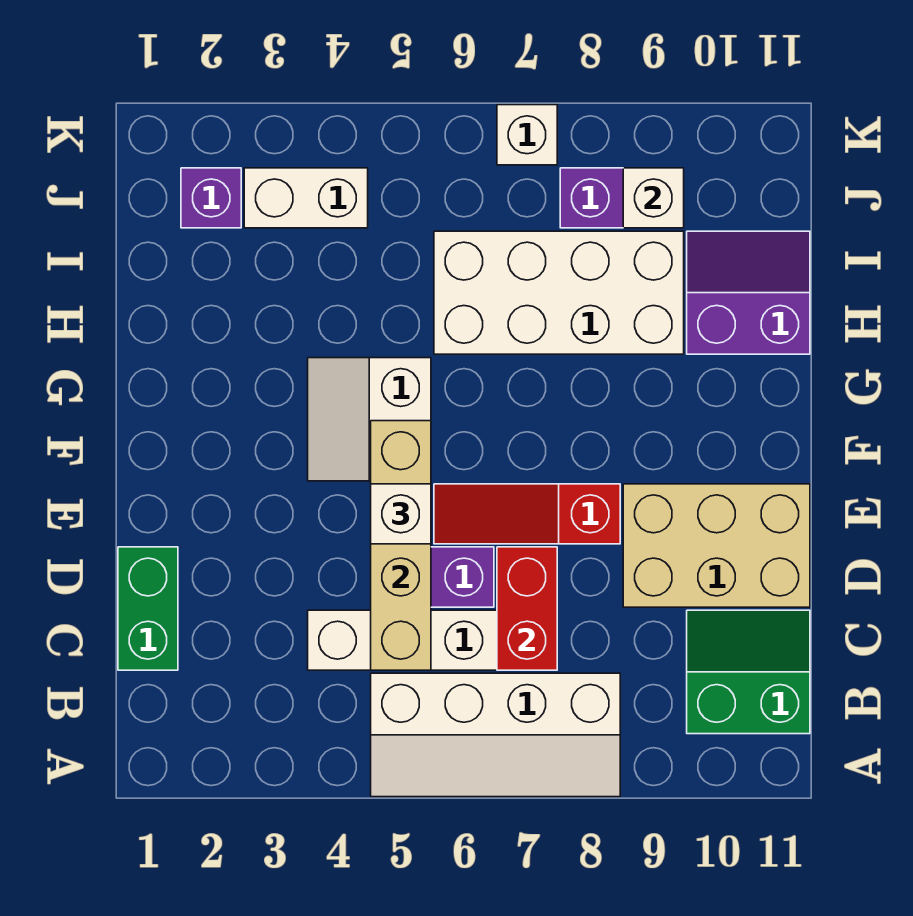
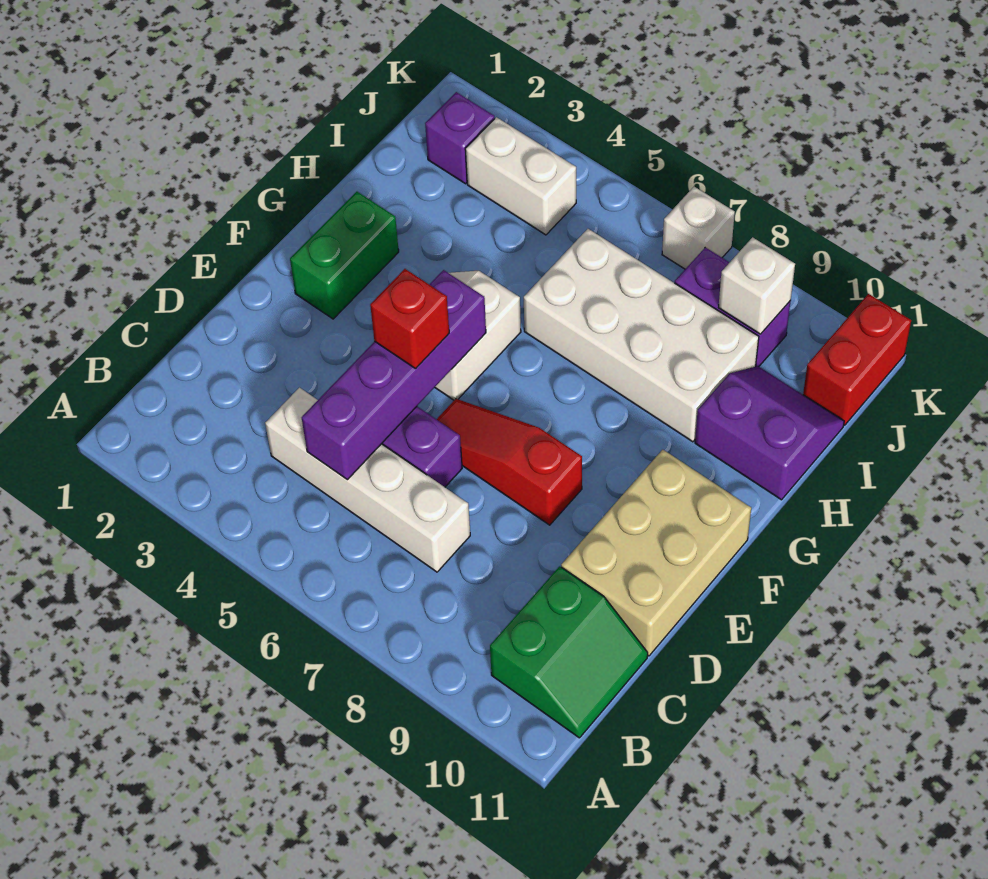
white 2x4 slope [371,673,620,797] -> none
green 2x2 slope [687,610,810,734] -> green 2x2 slope turned to [490,566,648,738]
green 1x2 brick [118,547,178,670] -> green 1x2 brick moved to [290,192,399,319]
tan 1x4 brick [371,421,431,670] -> purple 1x4 brick [302,270,486,480]
red 1x2 brick [497,547,557,670] -> red 1x2 brick moved to [803,294,911,425]
tan 2x3 brick [623,484,810,607] -> tan 2x3 brick turned to [561,450,751,656]
white 1x1 brick [371,484,431,544] -> red 1x1 brick [370,269,449,369]

